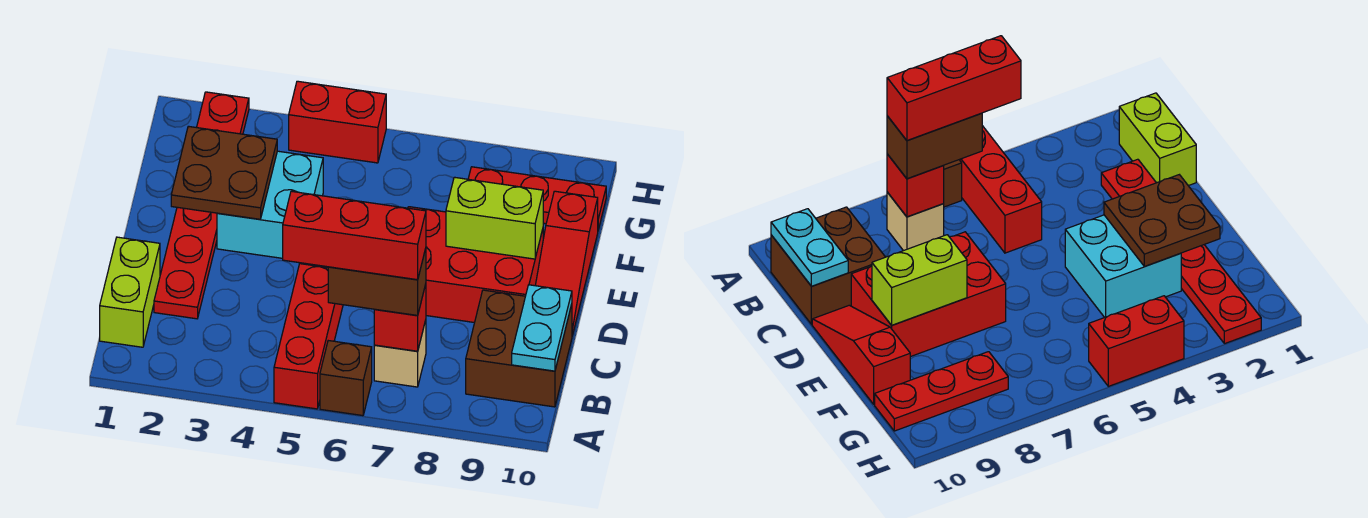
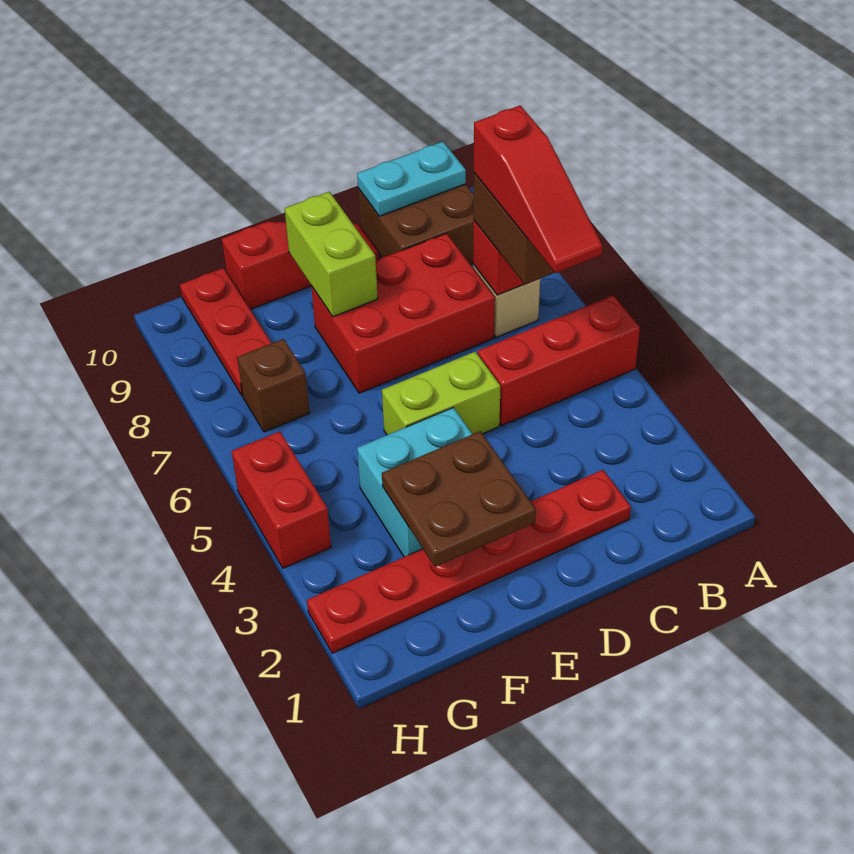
brown 1x1 brick [320,341,372,416] -> brown 1x1 brick moved to [237,339,310,432]
lime 1x2 brick [100,237,160,347] -> lime 1x2 brick moved to [382,352,500,435]
red 1x3 brick [283,191,426,280] -> red 1x3 slope [474,106,603,273]
red 2x3 brick [408,207,543,323] -> red 2x3 brick turned to [311,233,495,393]

